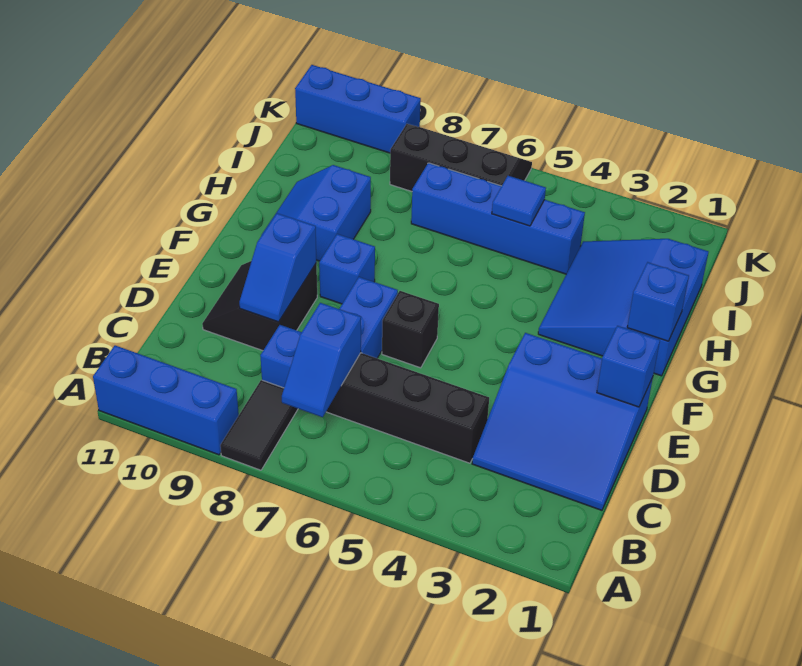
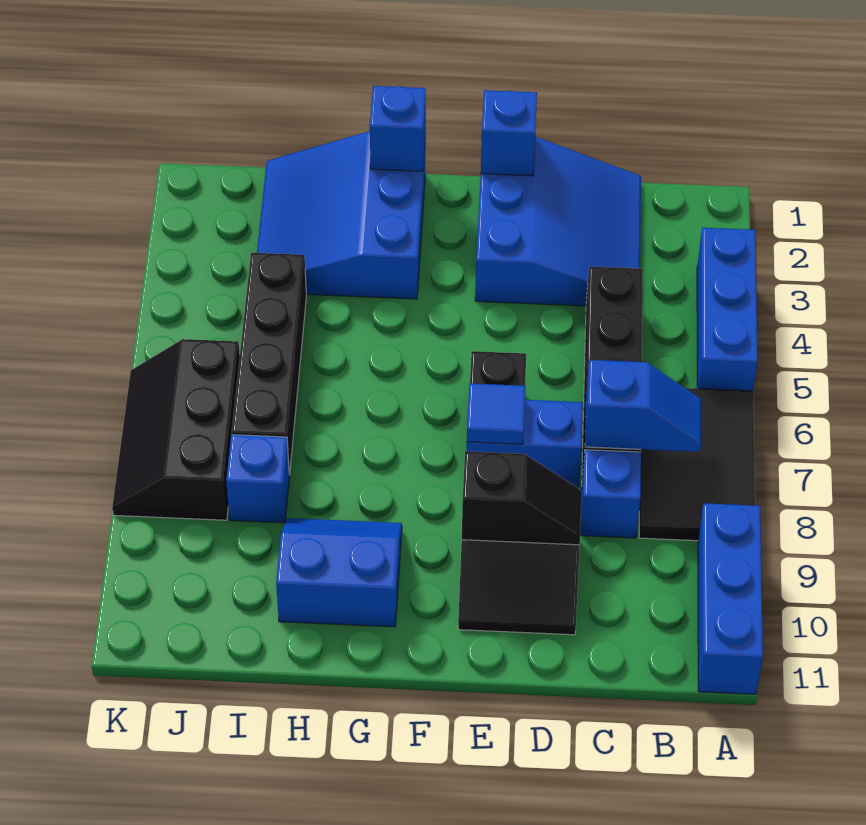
black 1x2 tile [220,380,298,470] -> black 2x3 tile [639,388,755,541]
blue 1x2 slope [239,213,316,322] -> black 1x2 slope [462,451,581,545]
blue 1x1 brick [319,234,375,304] -> blue 1x1 brick moved to [226,435,289,523]
blue 3x3 slope [538,239,708,376] -> blue 3x3 slope turned to [257,131,426,299]
blue 2x2 slope [261,165,371,261] -> blue 2x2 slope turned to [276,518,402,627]
blue 1x4 brick [411,163,585,274] -> black 1x4 brick [232,253,306,475]
blue 1x1 tile [492,176,546,226] -> blue 1x1 tile moved to [467,383,525,444]
blue 1x3 brick [295,65,421,153] -> blue 1x3 brick moved to [697,228,758,391]

